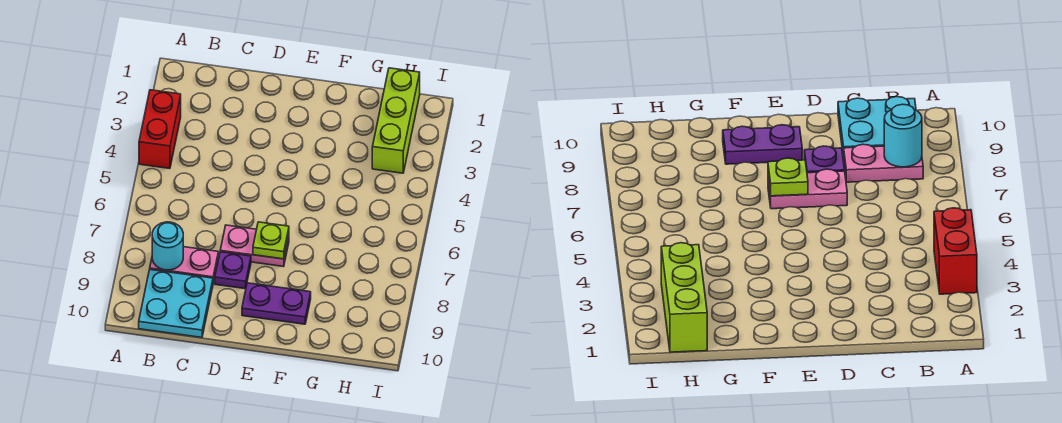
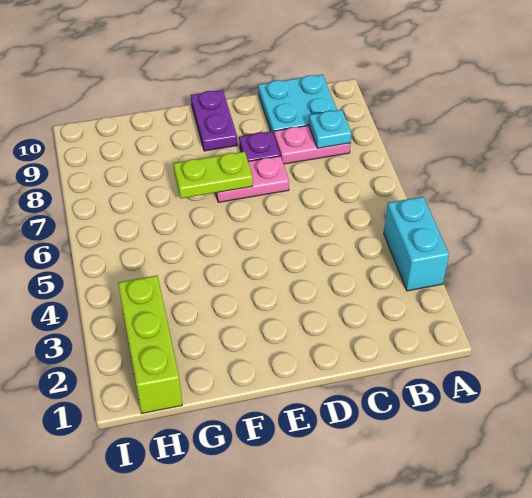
red 1x2 brick [139,90,181,169] -> cyan 1x2 brick [384,197,449,291]
cyan 1x1 round brick [152,222,183,270] -> cyan 1x1 plate [309,110,351,148]
lime 1x1 plate [253,222,289,259] -> lime 1x2 plate [173,152,253,198]
purple 1x2 plate [242,283,311,324] -> purple 1x2 plate turned to [191,90,237,151]

